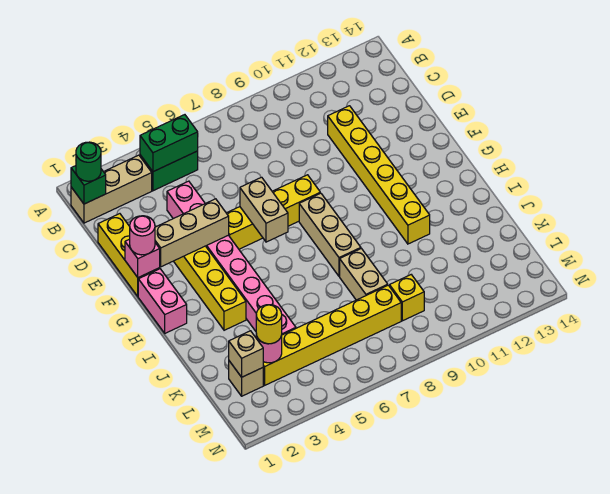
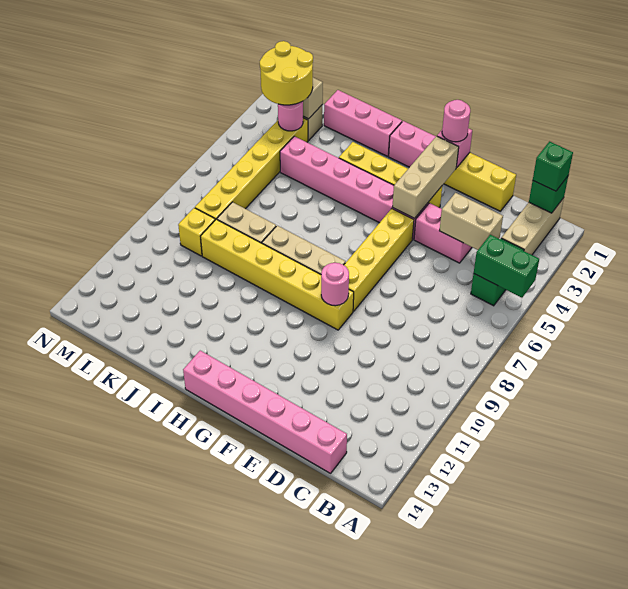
green 1x1 round brick [76,142,101,181] -> green 1x1 brick [533,142,573,191]
green 1x2 brick [140,115,198,172] -> green 1x2 brick turned to [474,235,539,298]
none -> pink 1x6 brick [183,351,347,473]
yellow 1x6 brick [328,106,430,244] -> yellow 1x6 brick moved to [201,219,354,330]
tan 1x2 brick [240,177,288,242] -> tan 1x2 brick moved to [440,193,503,250]
none -> pink 1x1 round brick [321,263,349,306]
none -> pink 1x3 brick [324,90,402,156]
yellow 1x1 round brick [256,305,282,344] -> yellow 2x2 round brick [260,41,313,105]

